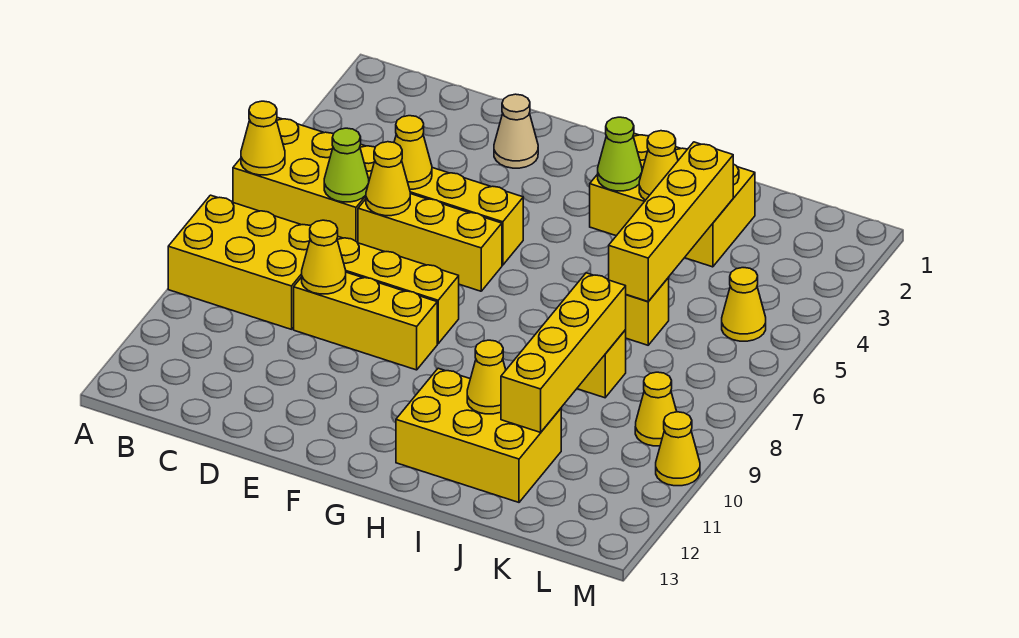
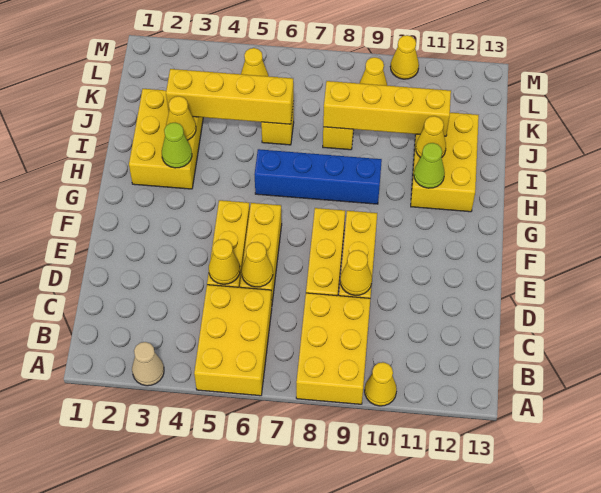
yellow 1x1 cone [241,101,285,175] -> yellow 1x1 cone moved to [365,362,397,406]
lime 1x1 cone [324,128,369,202] -> lime 1x1 cone moved to [414,143,445,188]
tan 1x1 cone [494,94,538,168] -> tan 1x1 cone moved to [132,342,164,386]
none -> blue 1x4 brick [255,149,382,204]

